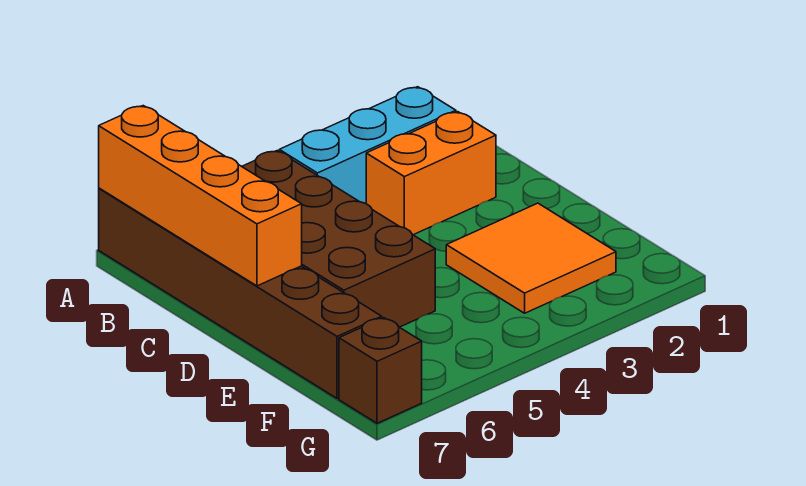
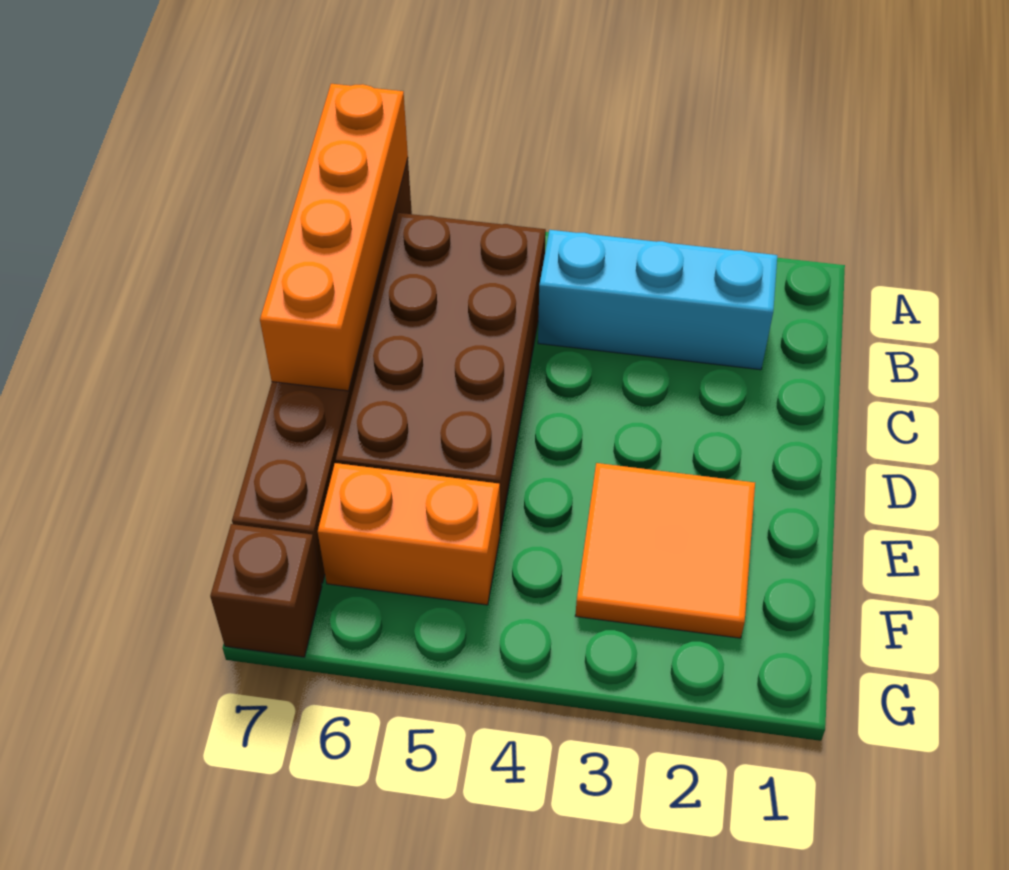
orange 1x2 brick [366,112,496,235] -> orange 1x2 brick moved to [318,463,500,605]

